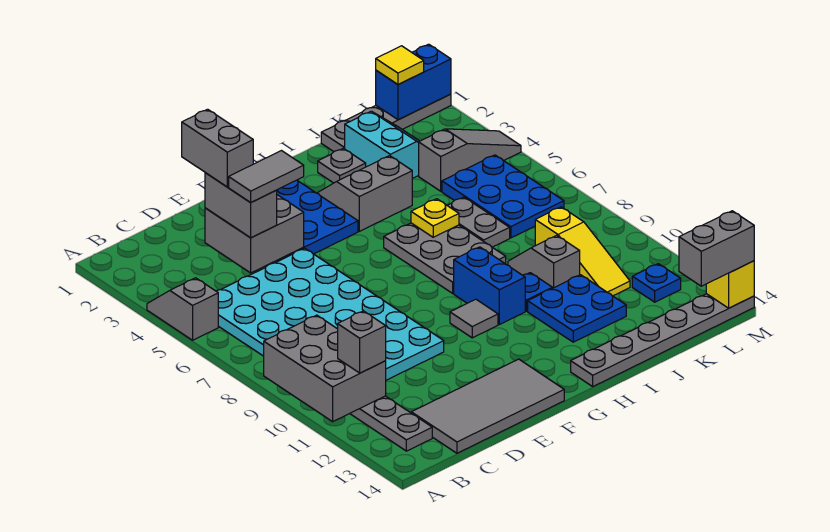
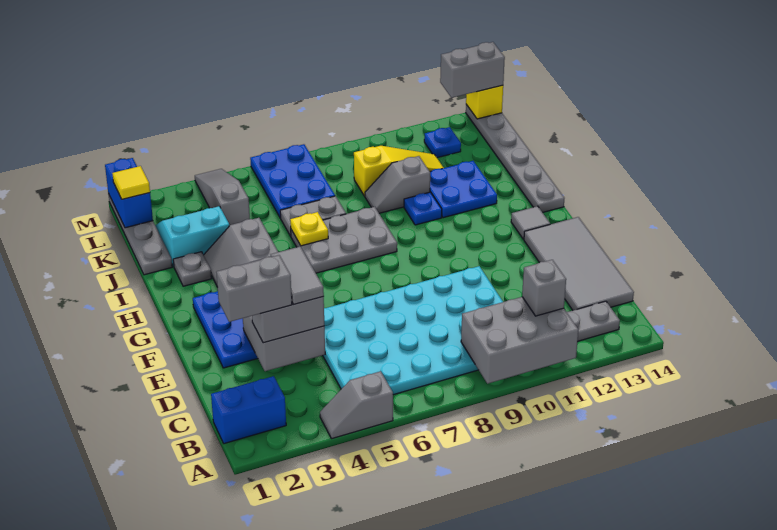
grey 1x1 tile [450,299,498,338] -> grey 1x1 tile moved to [511,206,550,239]
blue 1x2 brick [454,247,525,324] -> blue 1x2 brick moved to [211,376,286,444]
blue 2x3 plate [442,155,564,238] -> blue 2x3 plate turned to [250,144,335,218]
grey 1x2 brick [679,211,754,286] -> grey 1x2 brick turned to [440,42,505,98]

